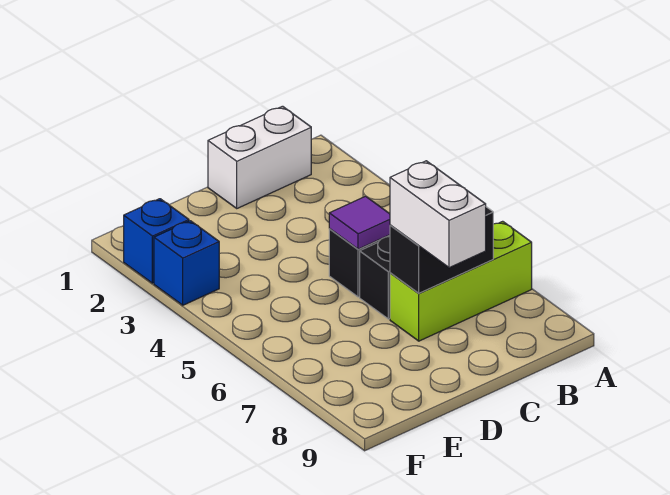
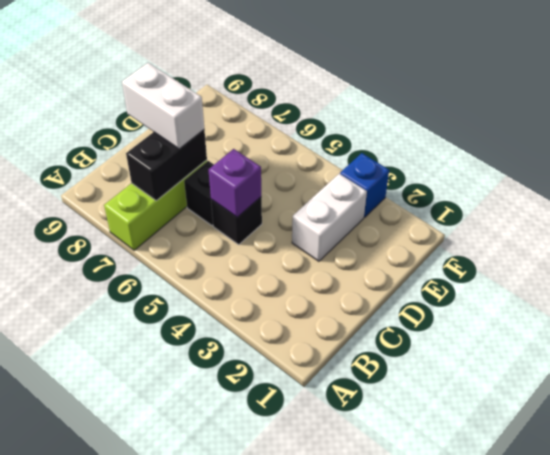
white 1x2 brick [208,106,311,208] -> white 1x2 brick moved to [292,174,367,261]
purple 1x1 tile [329,196,390,249] -> purple 1x1 brick [209,149,261,217]
blue 1x1 brick [124,199,189,283] -> none

